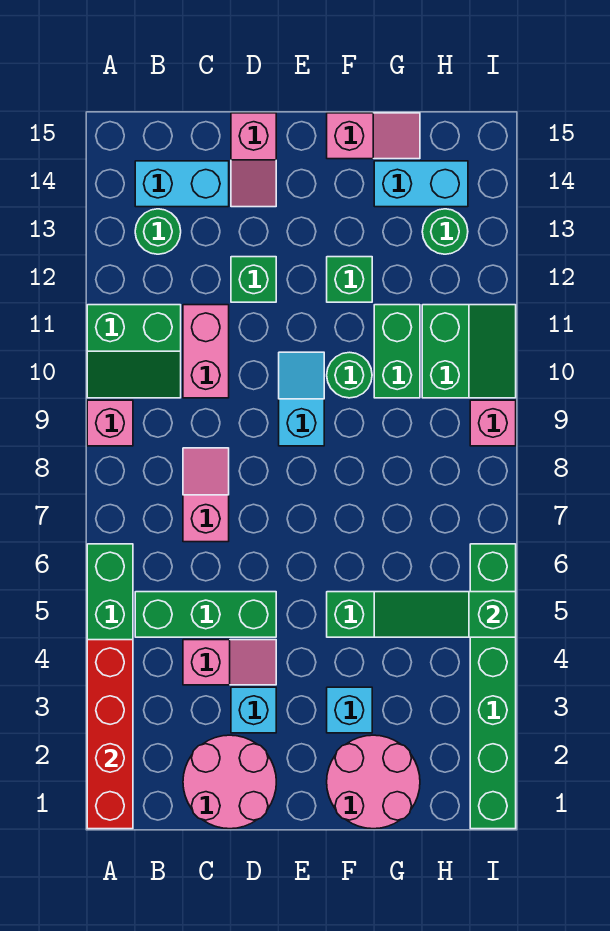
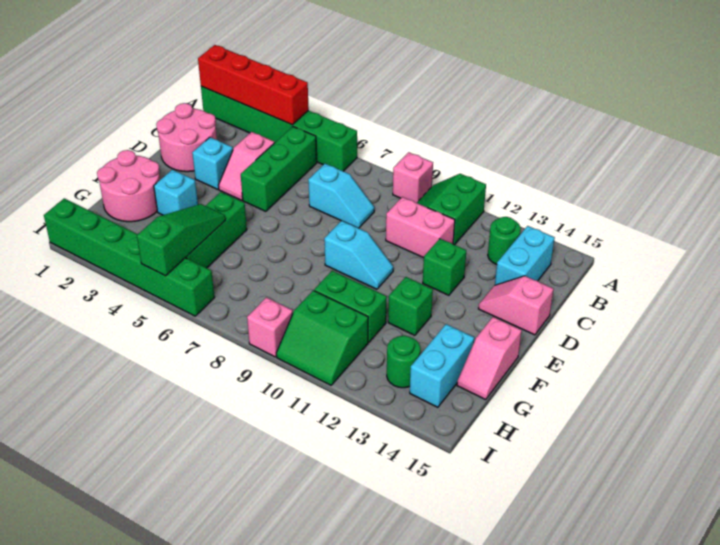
pink 1x2 slope [183,448,229,542] -> cyan 1x2 slope [308,164,375,228]
green 1x1 round brick [327,352,372,398] -> none

